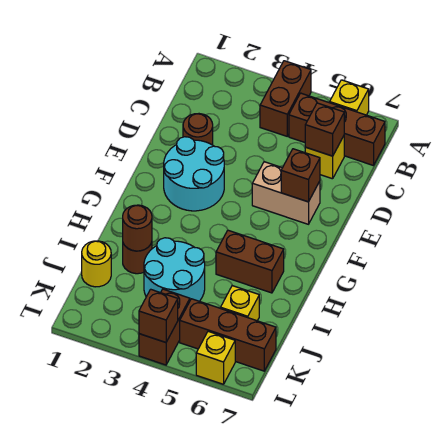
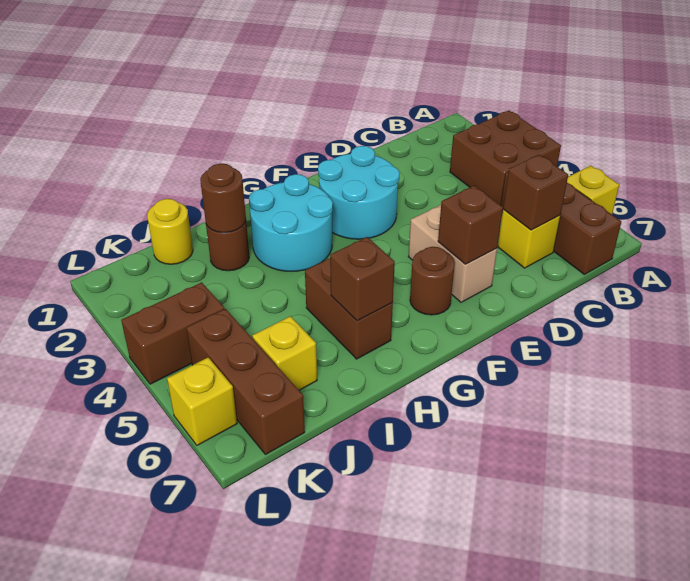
brown 1x2 brick [260,61,311,136] -> brown 2x2 brick [450,111,561,205]
brown 1x1 round brick [183,114,213,145] -> brown 1x1 round brick moved to [410,247,455,315]
cyan 2x2 round brick [144,238,205,301] -> cyan 2x2 round brick moved to [249,174,333,271]
brown 1x1 brick [139,289,178,342] -> brown 1x1 brick moved to [330,237,395,321]

